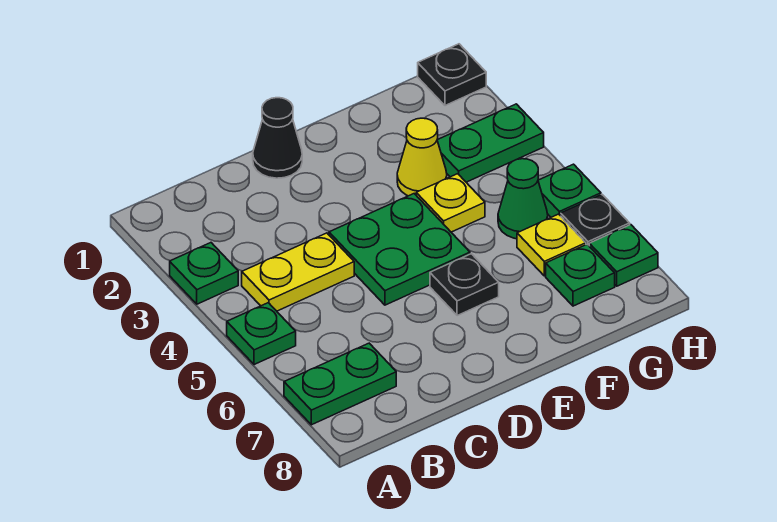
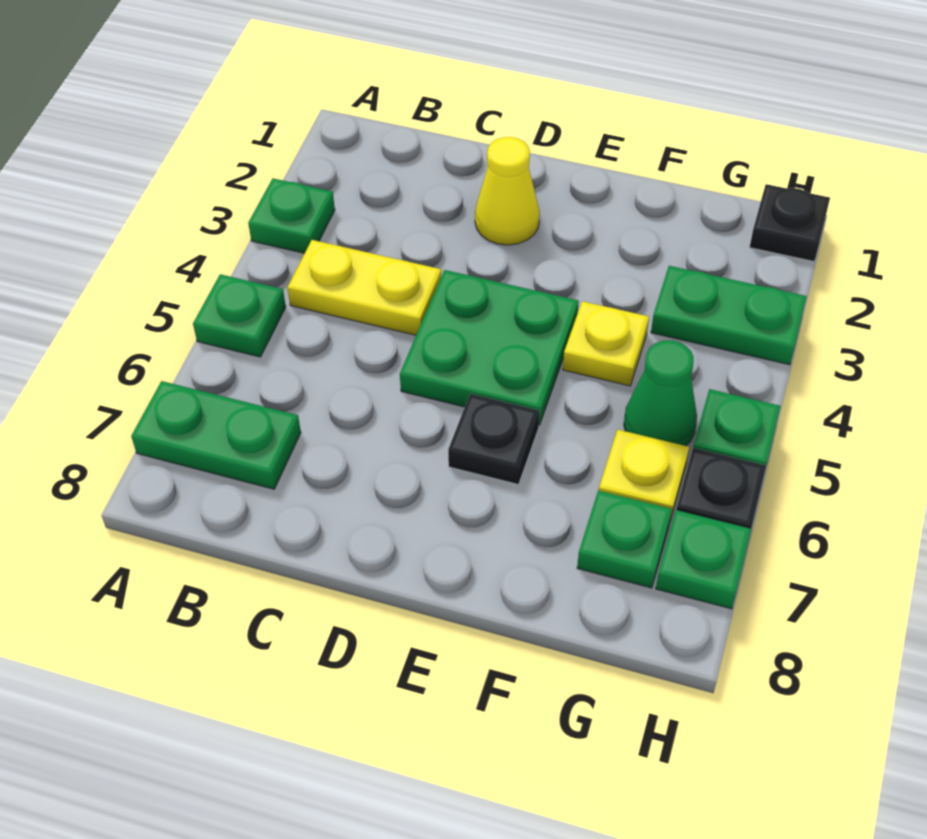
black 1x1 cone [253,98,302,178] -> none
yellow 1x1 cone [397,118,447,196] -> yellow 1x1 cone moved to [475,137,540,245]

